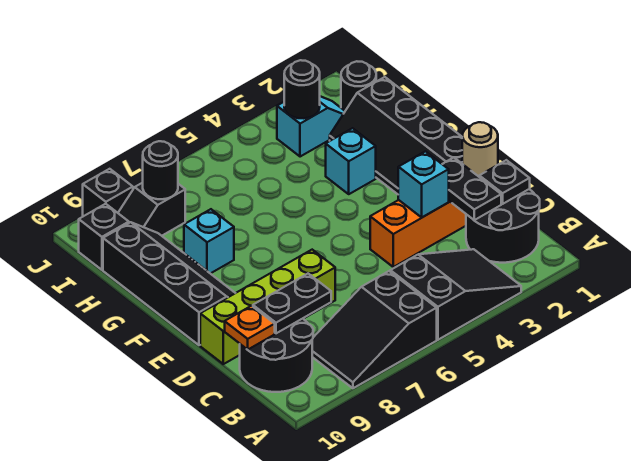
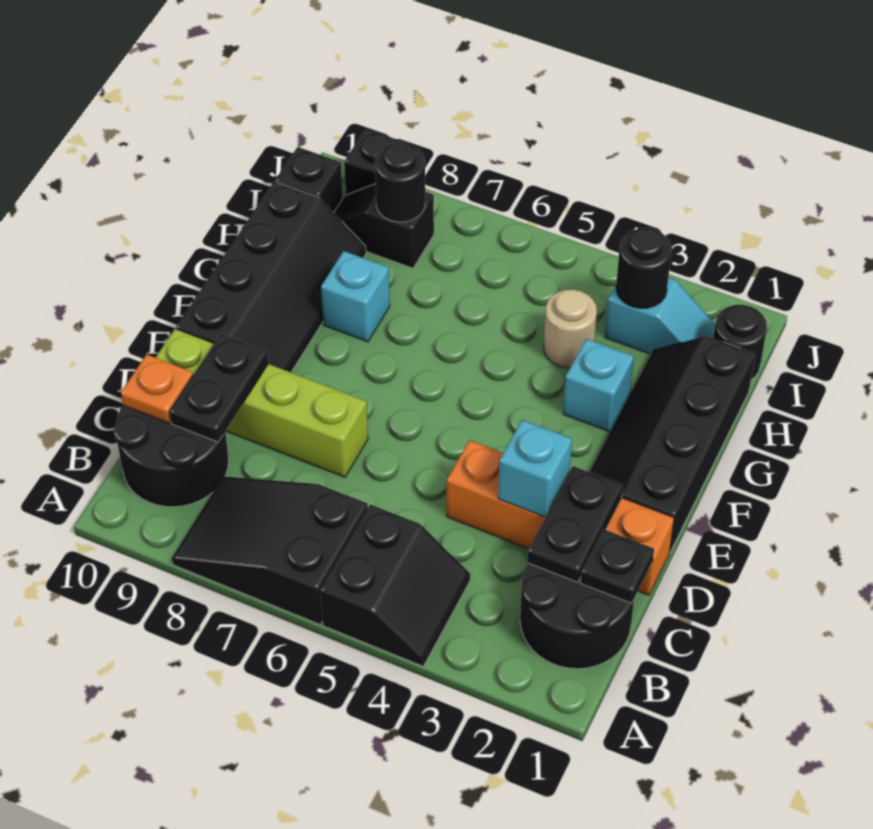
black 2x3 slope [390,249,521,340] -> black 2x2 slope [320,504,470,666]
black 1x2 plate [253,273,331,333] -> black 1x2 plate turned to [170,333,268,442]
tan 1x1 round brick [462,122,498,177] -> tan 1x1 round brick moved to [544,290,597,368]

